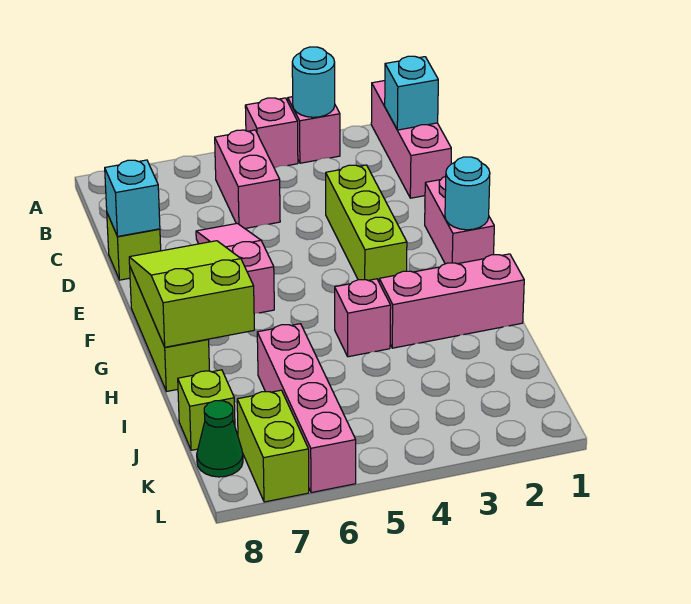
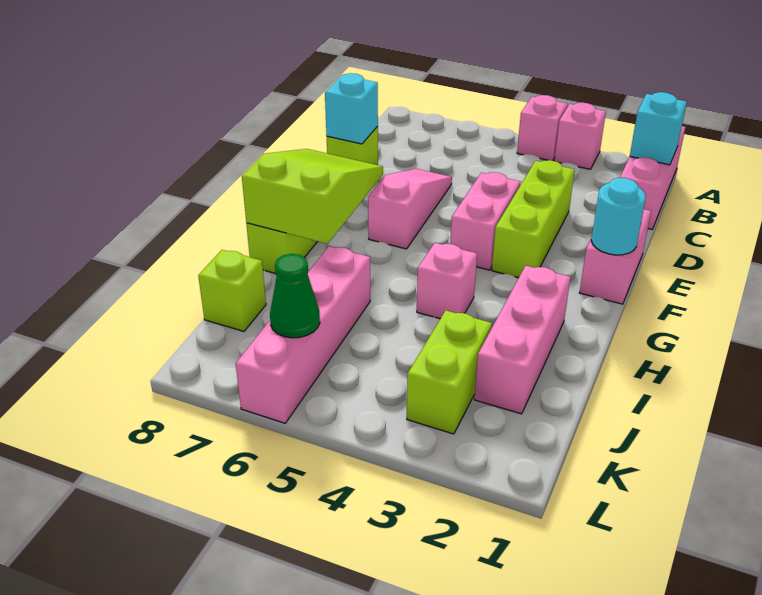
cyan 1x1 round brick [292,47,335,117] -> none
pink 1x2 brick [215,130,280,228] -> pink 1x2 brick moved to [450,172,520,270]
pink 1x3 brick [379,254,524,348] -> pink 1x3 brick turned to [474,266,570,414]
lime 1x2 brick [237,390,309,502] -> lime 1x2 brick moved to [407,310,492,434]
green 1x1 cone [197,401,243,477] -> green 1x1 cone moved to [270,254,320,338]

